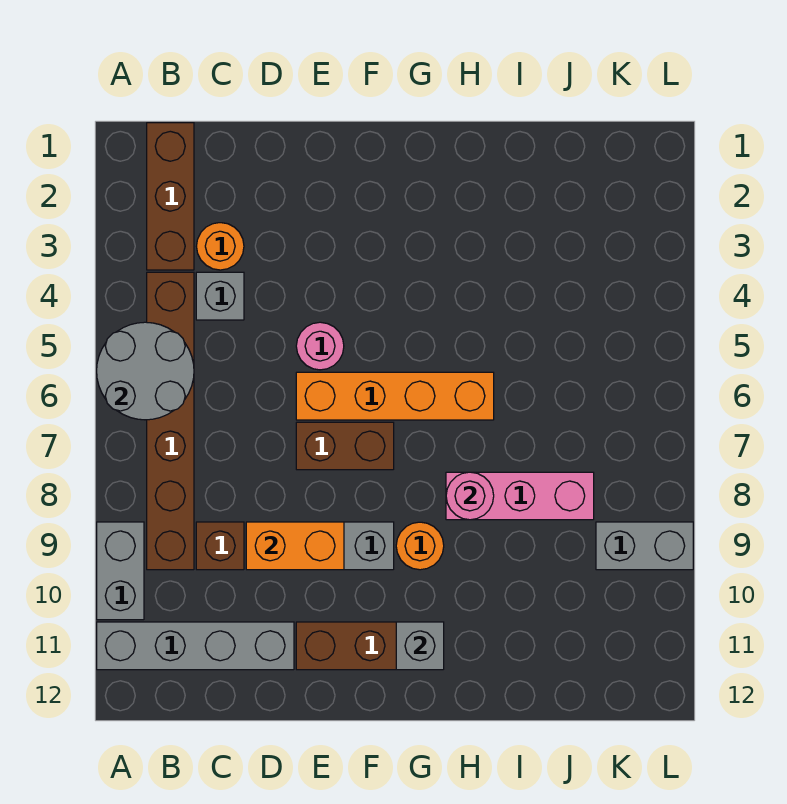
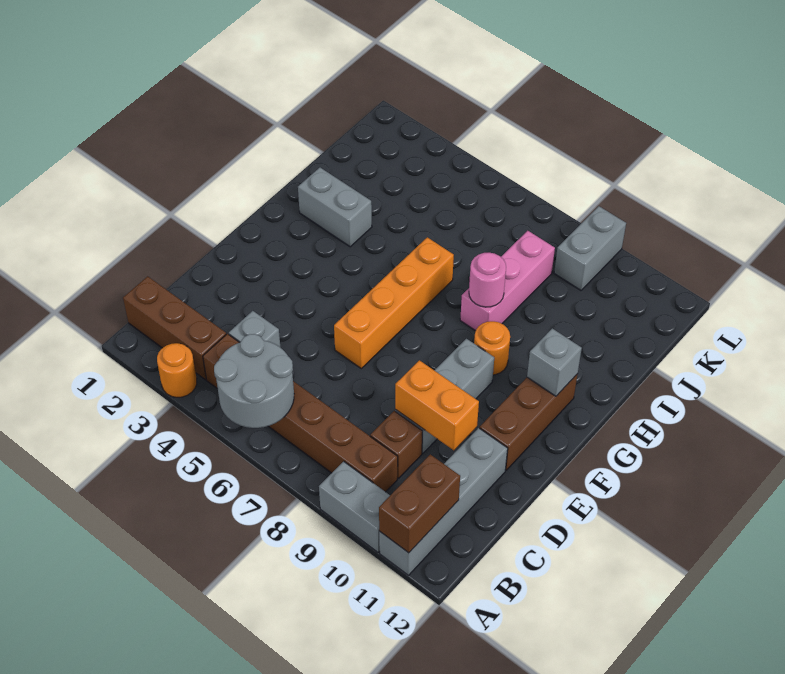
orange 1x1 round brick [196,223,244,270] -> orange 1x1 round brick moved to [157,343,197,397]
orange 1x2 brick [246,522,344,570] -> orange 1x2 brick turned to [395,360,479,450]
pink 1x1 round brick [296,322,344,370] -> none
brown 1x2 brick [296,422,394,470] -> brown 1x2 brick moved to [379,454,460,553]
none -> grey 1x2 brick [298,168,372,247]

